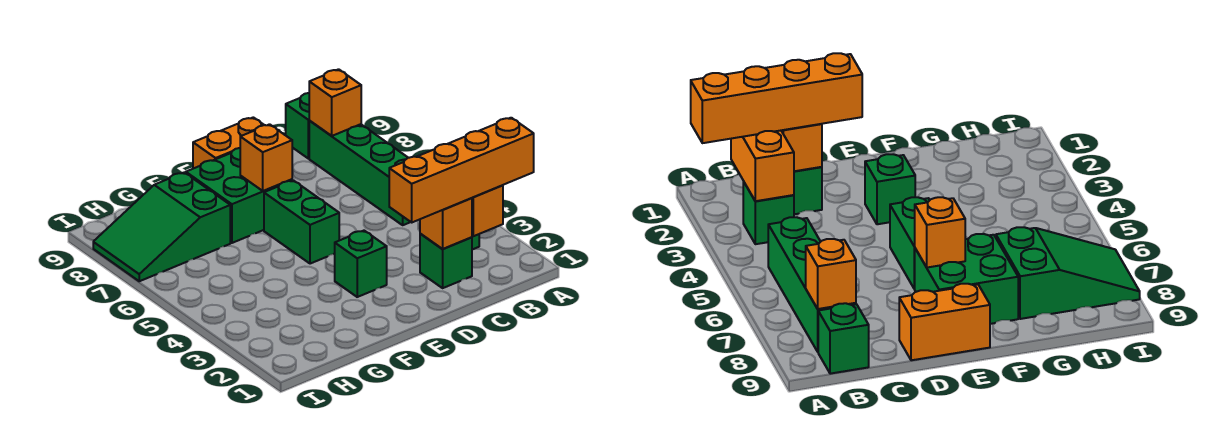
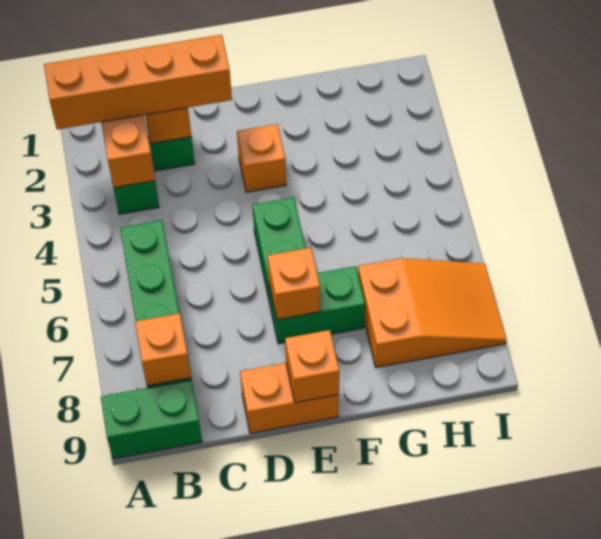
green 1x1 brick [286,93,310,158] -> green 1x2 brick [101,380,202,459]
green 1x1 brick [335,231,387,297] -> orange 1x1 brick [237,124,286,192]
green 2x2 brick [186,148,292,243] -> green 1x2 brick [269,266,365,344]
none -> orange 1x1 brick [285,330,339,402]
green 2x3 slope [93,172,230,281] -> orange 2x3 slope [358,258,506,368]

